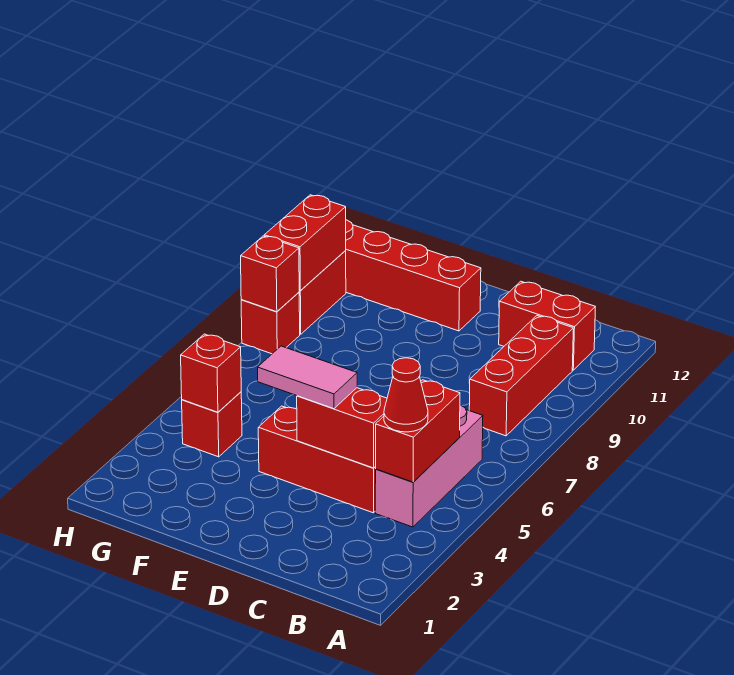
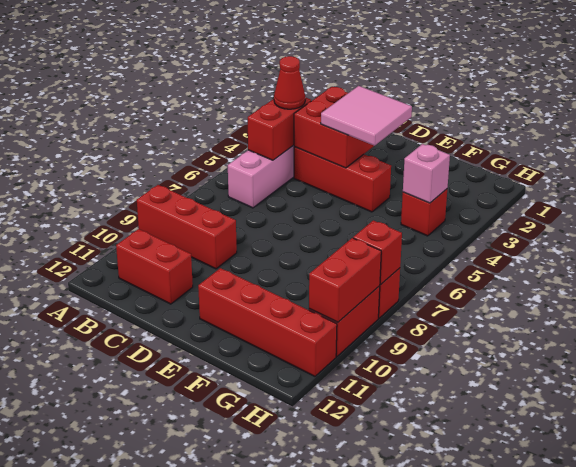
red 1x3 brick [469,316,573,436] -> red 1x3 brick turned to [137,185,237,269]
red 1x2 brick [297,388,387,468] -> red 2x2 brick [294,87,374,168]
pink 1x2 tile [258,346,357,409] -> pink 2x2 tile [321,86,412,146]
red 1x1 brick [181,334,241,412] -> pink 1x1 brick [403,144,450,203]

